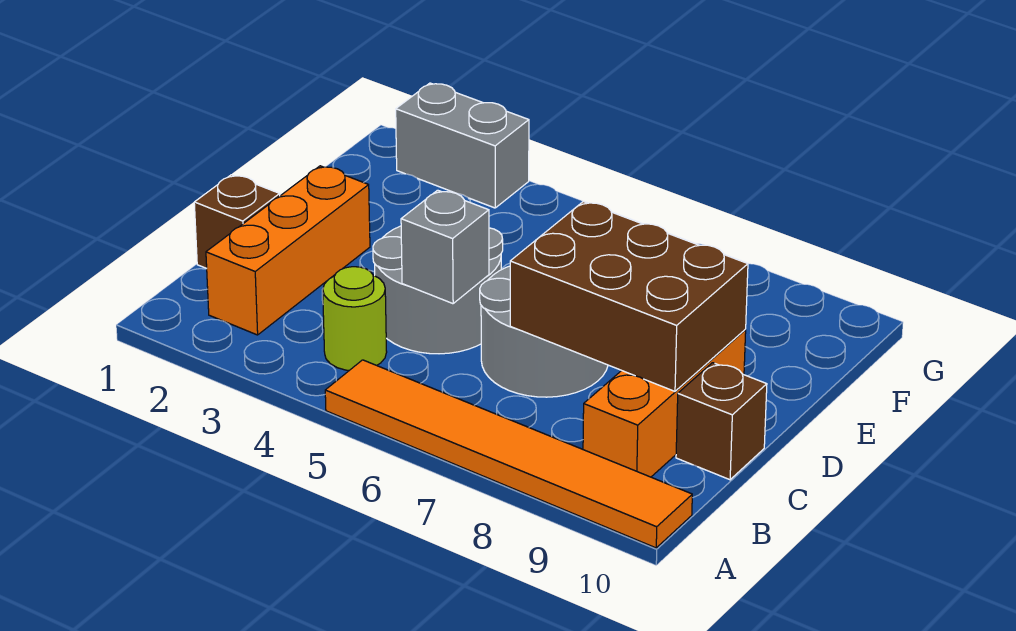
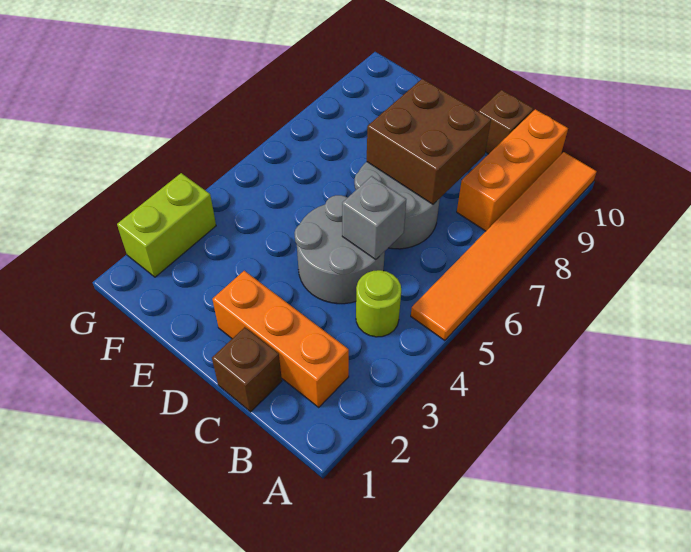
orange 1x3 brick [583,330,746,477] -> orange 1x3 brick turned to [457,109,568,231]
brown 2x3 brick [510,202,748,391] -> brown 2x2 brick [367,79,491,204]
grey 1x2 brick [396,83,529,208] -> lime 1x2 brick [117,173,216,277]

